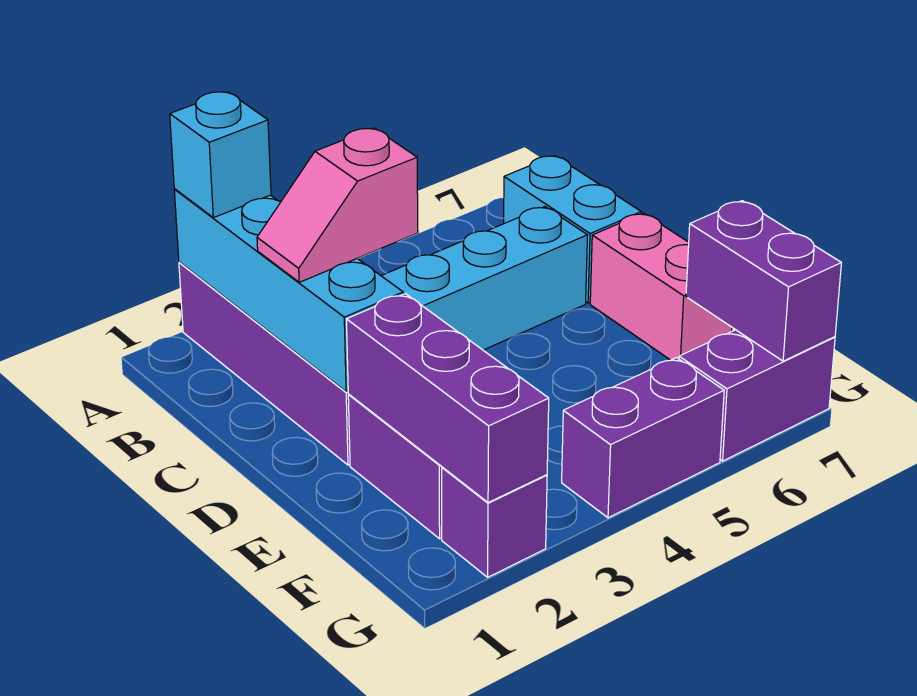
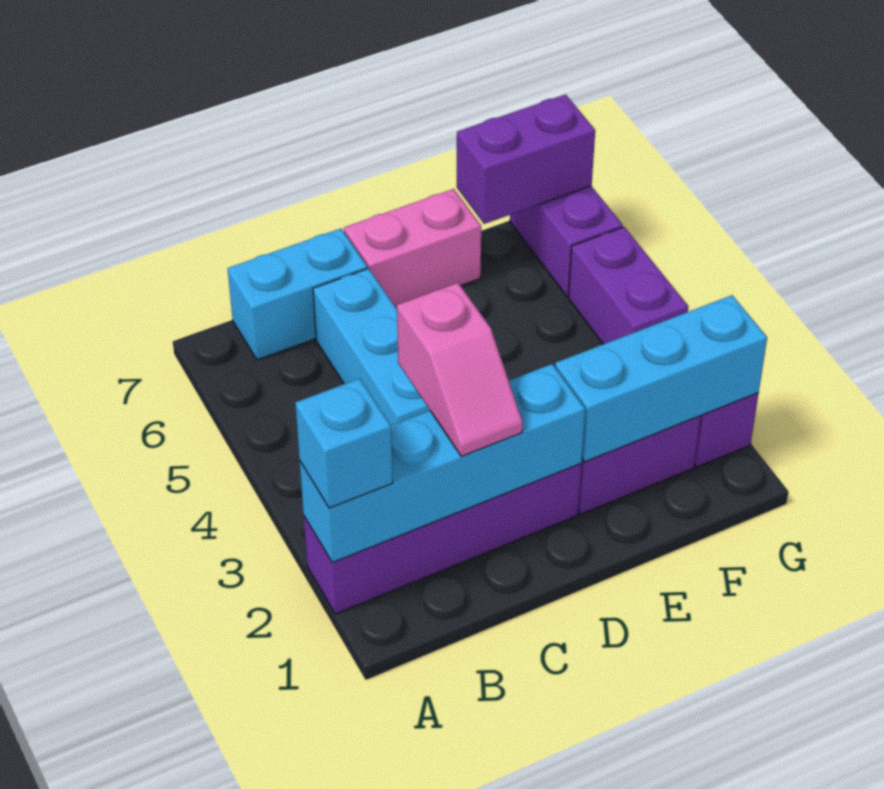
purple 1x3 brick [346,294,549,503] -> cyan 1x3 brick [555,295,767,462]

